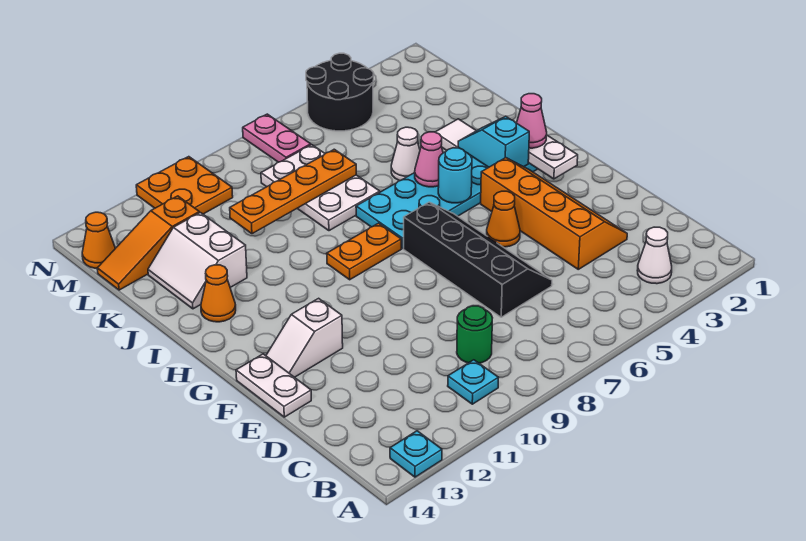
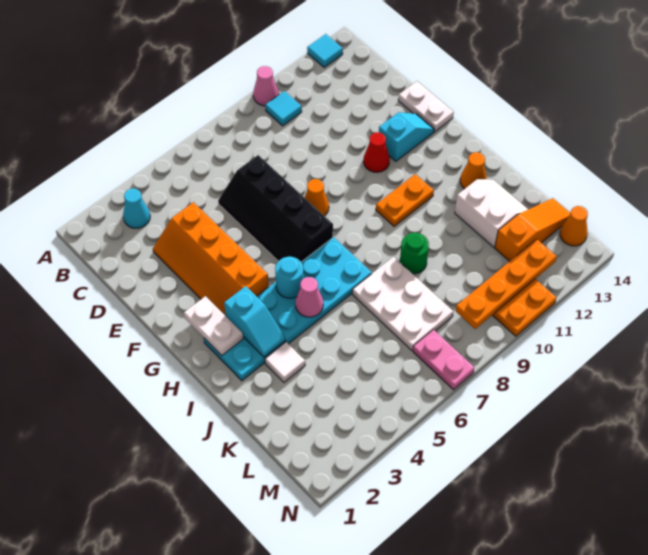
cyan 1x1 plate [390,431,442,477] -> cyan 1x1 tile [307,34,343,68]
white 1x1 cone [637,227,672,284] -> cyan 1x1 cone [123,189,150,228]
cyan 1x1 plate [448,360,499,404] -> cyan 1x1 tile [265,91,302,126]
green 1x1 round brick [457,306,492,363] -> green 1x1 round brick moved to [400,233,429,274]
orange 1x1 cone [487,191,520,247] -> orange 1x1 cone moved to [305,179,329,216]
none -> red 1x1 cone [364,132,390,172]
white 1x2 slope [266,298,343,377] -> cyan 1x2 slope [379,112,434,161]
pink 1x1 cone [517,94,547,148] -> pink 1x1 cone moved to [253,66,279,106]
orange 1x2 plate [327,223,401,280] -> orange 1x2 plate moved to [376,174,434,226]
white 1x1 cone [391,127,420,181] -> none
orange 1x4 plate [230,149,356,234] -> orange 1x4 plate moved to [456,239,557,329]
black 2x2 round brick [306,53,374,131] -> none

